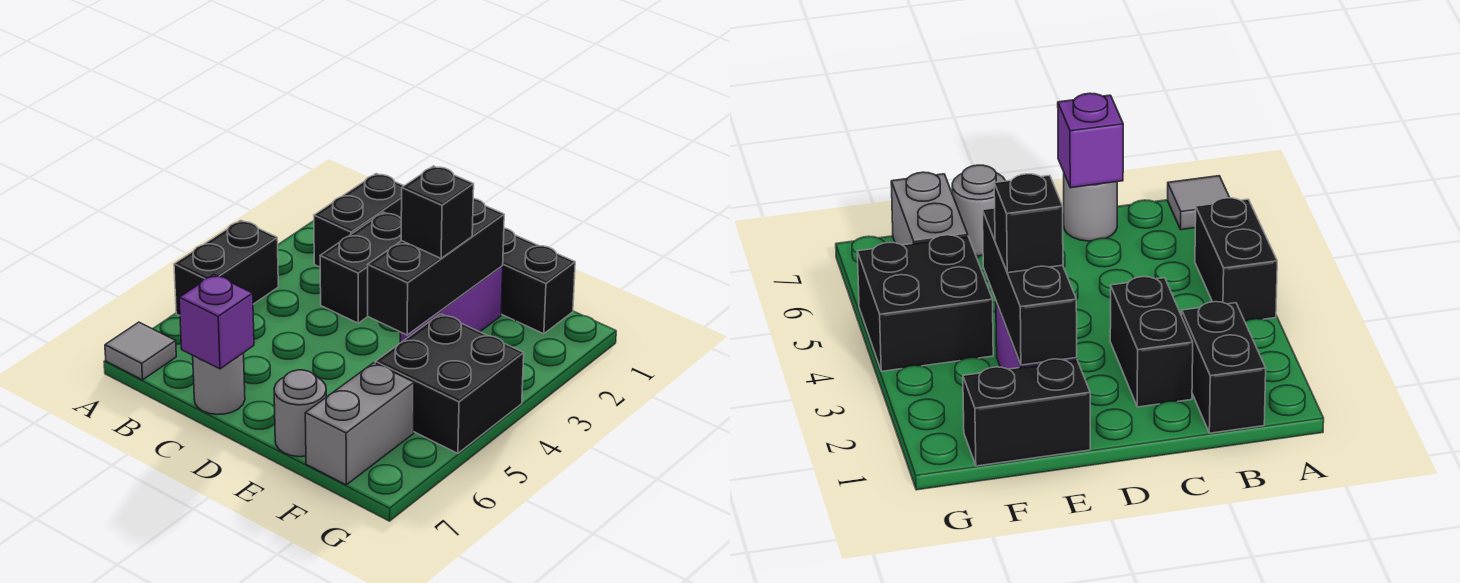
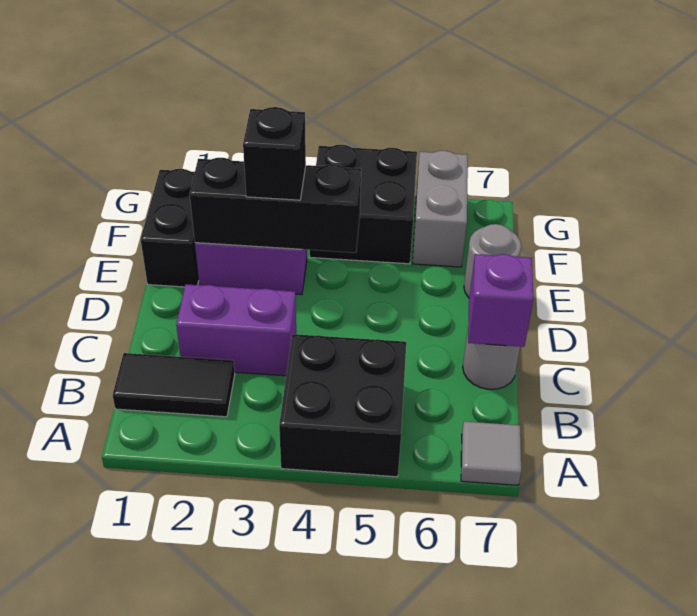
black 1x2 brick [174,220,278,316] -> black 2x2 brick [279,334,406,477]
black 1x2 brick [314,174,403,267] -> black 1x2 tile [113,353,235,417]
black 1x2 brick [320,212,401,323] -> purple 1x2 brick [176,284,296,376]
grey 1x2 brick [305,363,414,485] -> grey 1x2 brick turned to [413,151,468,267]

